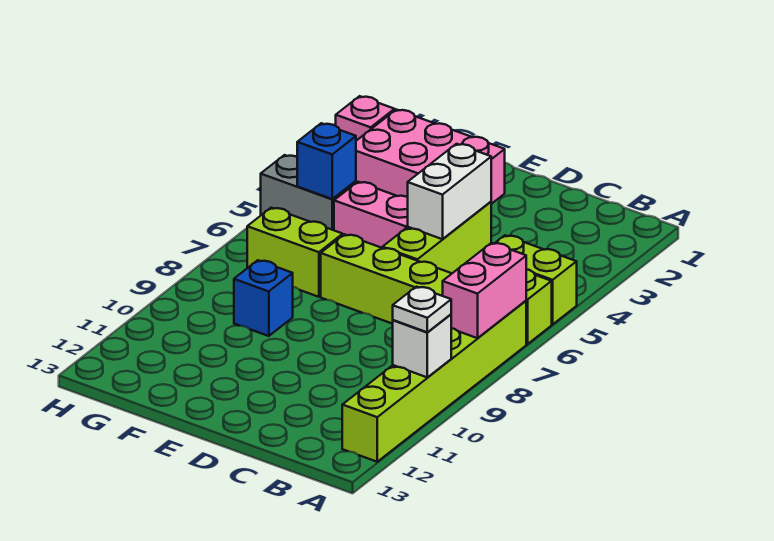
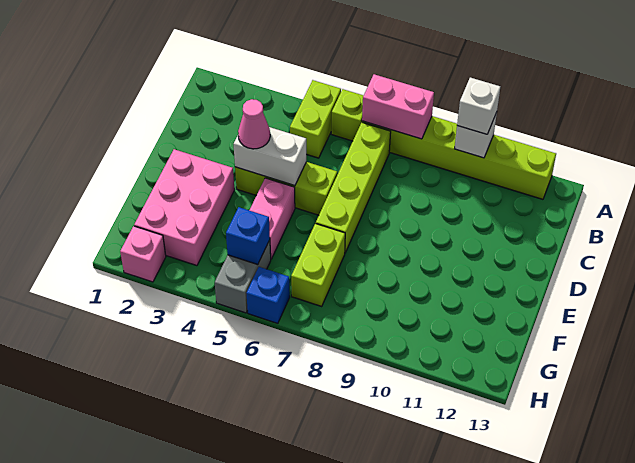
white 1x1 plate [393,287,451,332] -> white 1x1 brick [457,78,500,134]
none -> pink 1x1 cone [238,99,270,149]
blue 1x1 brick [234,260,293,336] -> blue 1x1 brick moved to [246,267,290,323]

